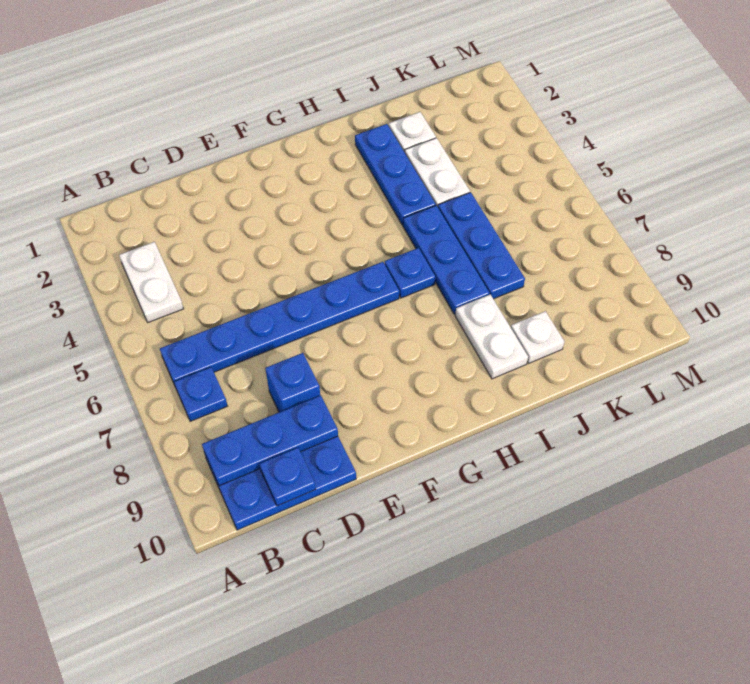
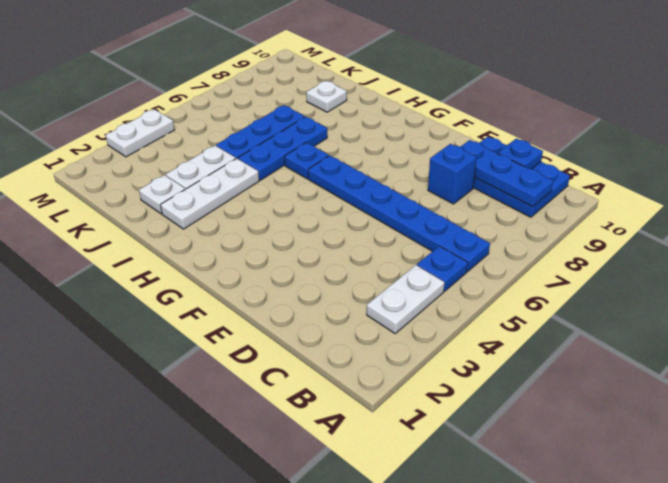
blue 1x1 plate [174,367,227,421] -> blue 1x1 plate moved to [417,246,468,291]
blue 1x3 plate [355,124,436,225] -> white 1x3 plate [161,158,259,229]
white 1x2 plate [455,295,528,379] -> white 1x2 plate moved to [106,109,174,157]

